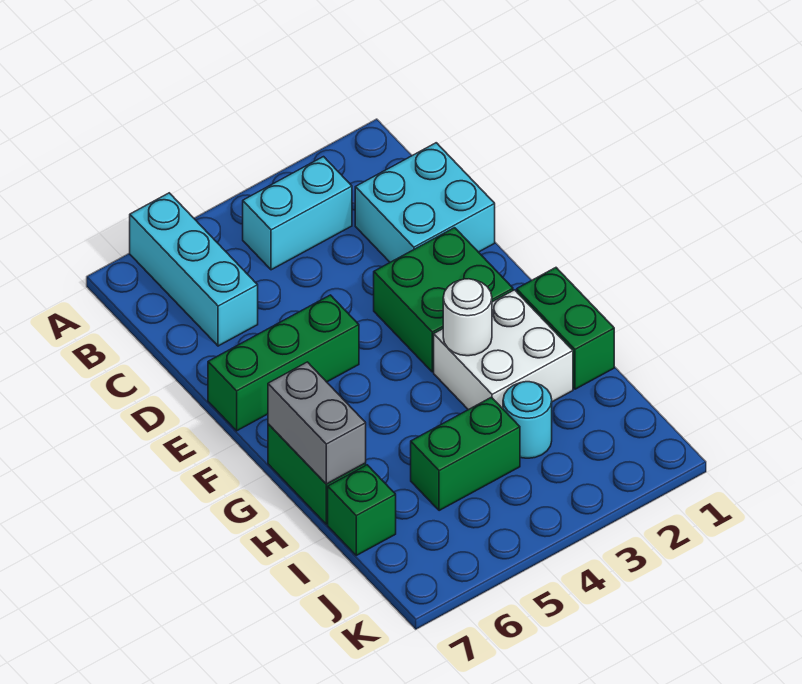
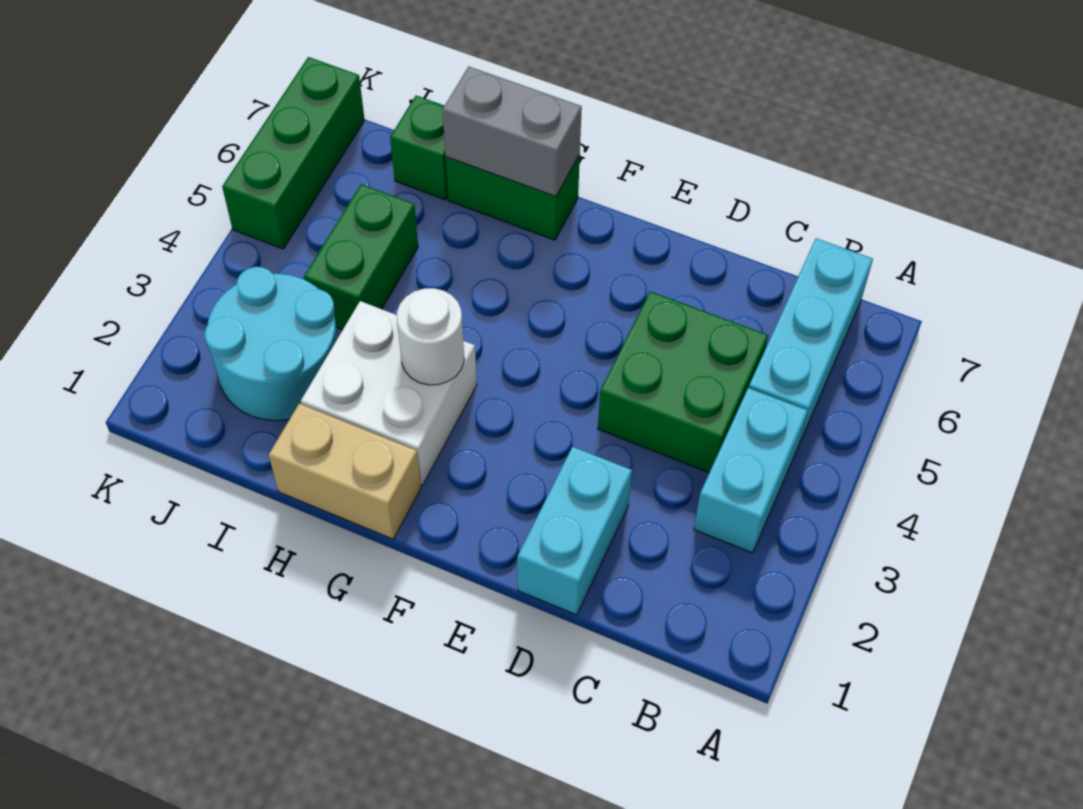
cyan 1x3 brick [130,193,258,346] -> cyan 1x3 brick turned to [749,238,873,444]
cyan 2x2 brick [355,143,495,262] -> cyan 1x2 brick [517,446,632,615]
green 2x2 brick [374,228,513,372] -> green 2x2 brick moved to [598,291,768,473]
green 1x3 brick [208,295,359,431] -> green 1x3 brick moved to [222,57,365,249]
green 1x2 brick [517,268,614,389] -> tan 1x2 brick [269,404,421,539]
cyan 1x1 round brick [503,382,552,458] -> cyan 2x2 round brick [205,267,338,421]

